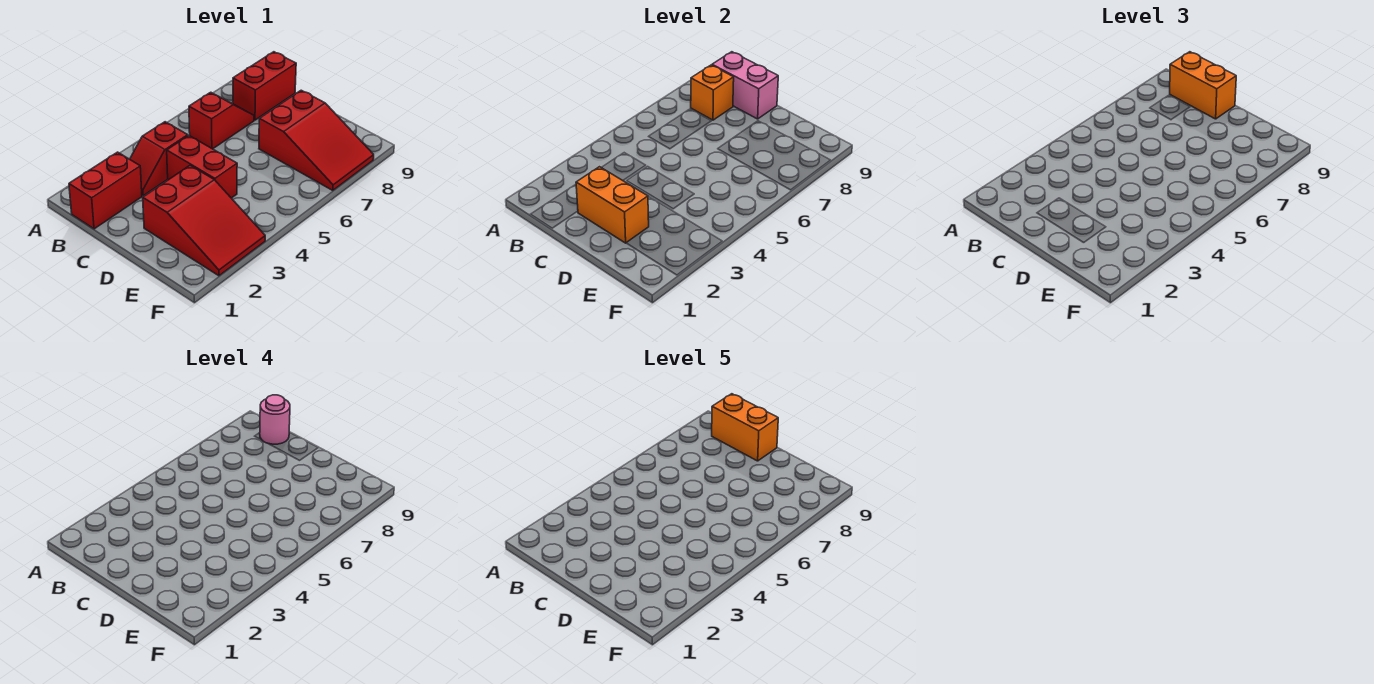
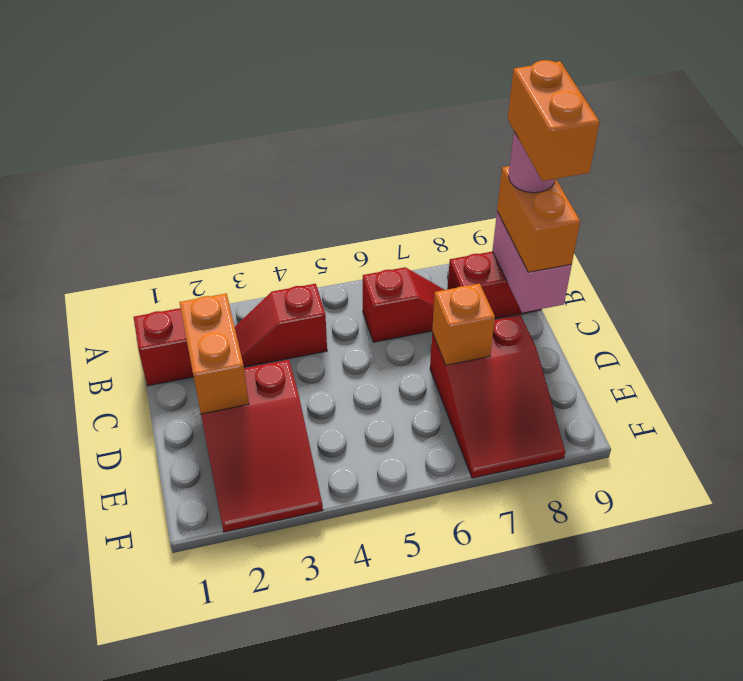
orange 1x1 brick [691,65,734,120] -> orange 1x1 brick moved to [432,284,495,365]
red 1x2 brick [167,136,237,198] -> none

